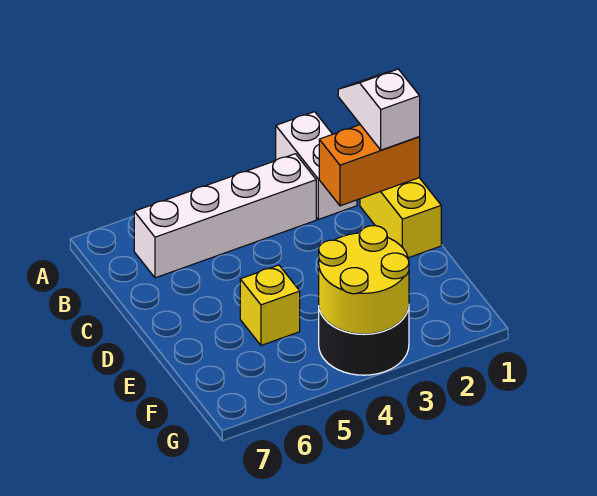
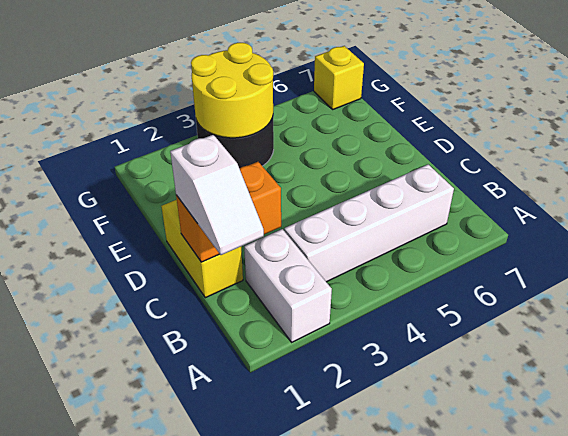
yellow 1x1 brick [240,265,300,345] -> yellow 1x1 brick moved to [314,46,364,109]

